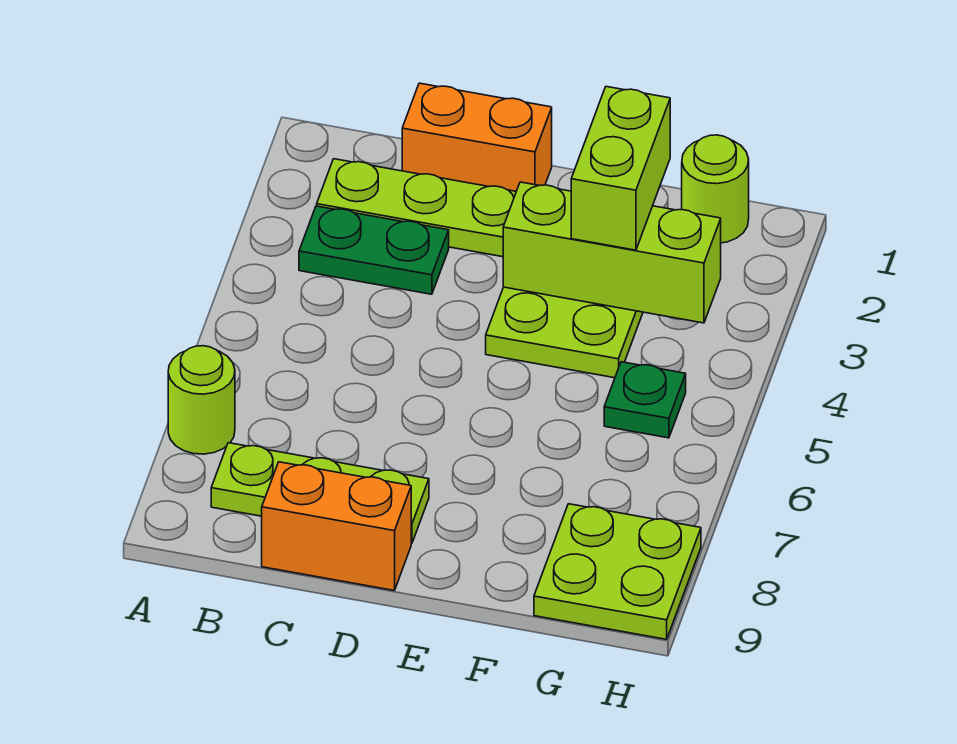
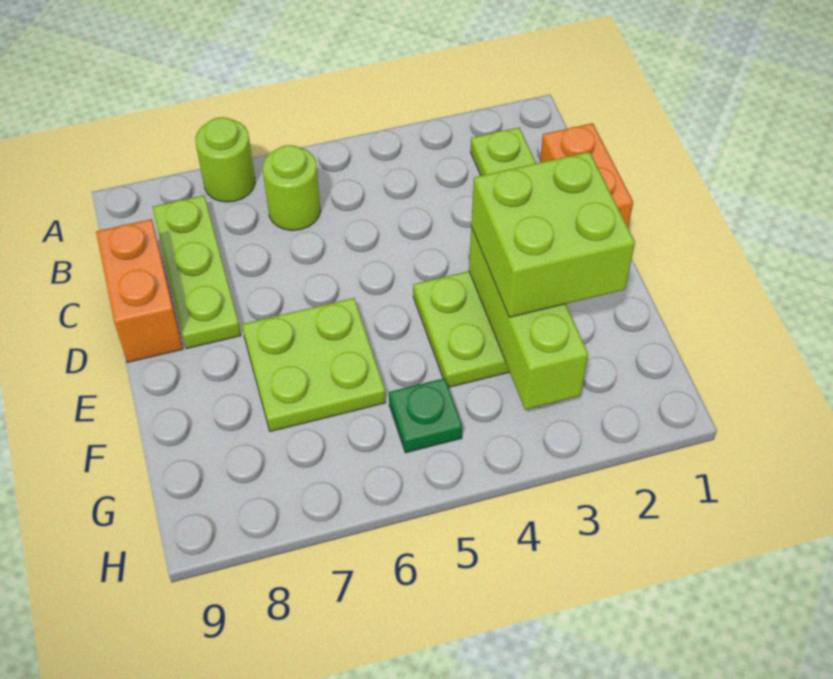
green 1x2 plate [299,206,449,294] -> none
lime 1x2 brick [571,87,670,250] -> lime 2x2 brick [471,152,635,317]
lime 1x1 round brick [682,135,749,243] -> lime 1x1 round brick moved to [262,145,321,231]
lime 2x2 plate [534,504,701,639] -> lime 2x2 plate moved to [242,298,386,432]

